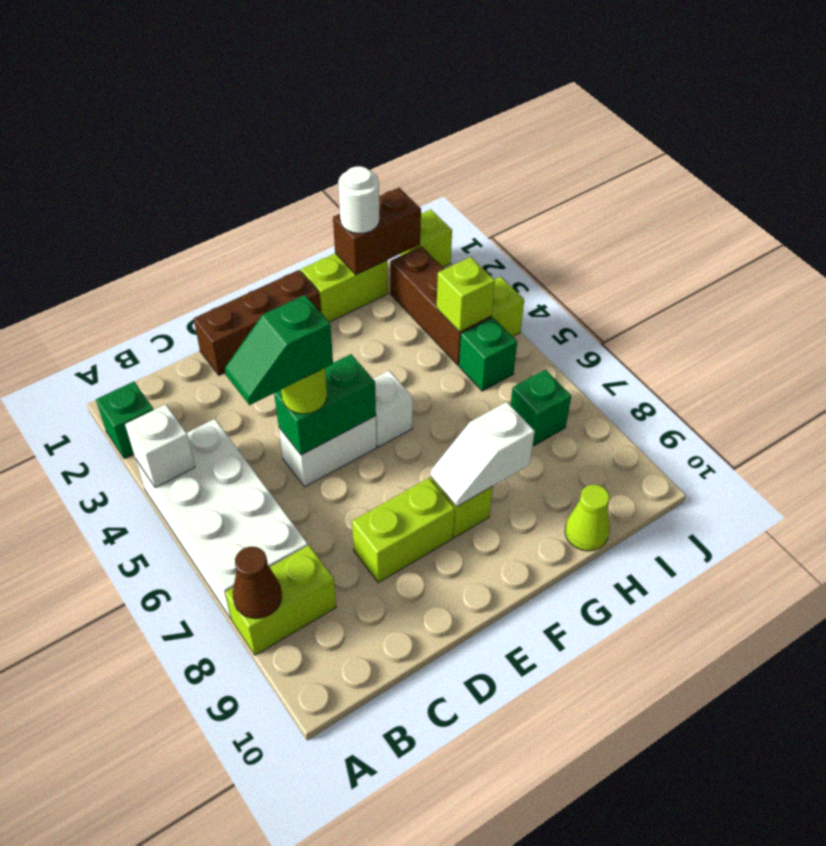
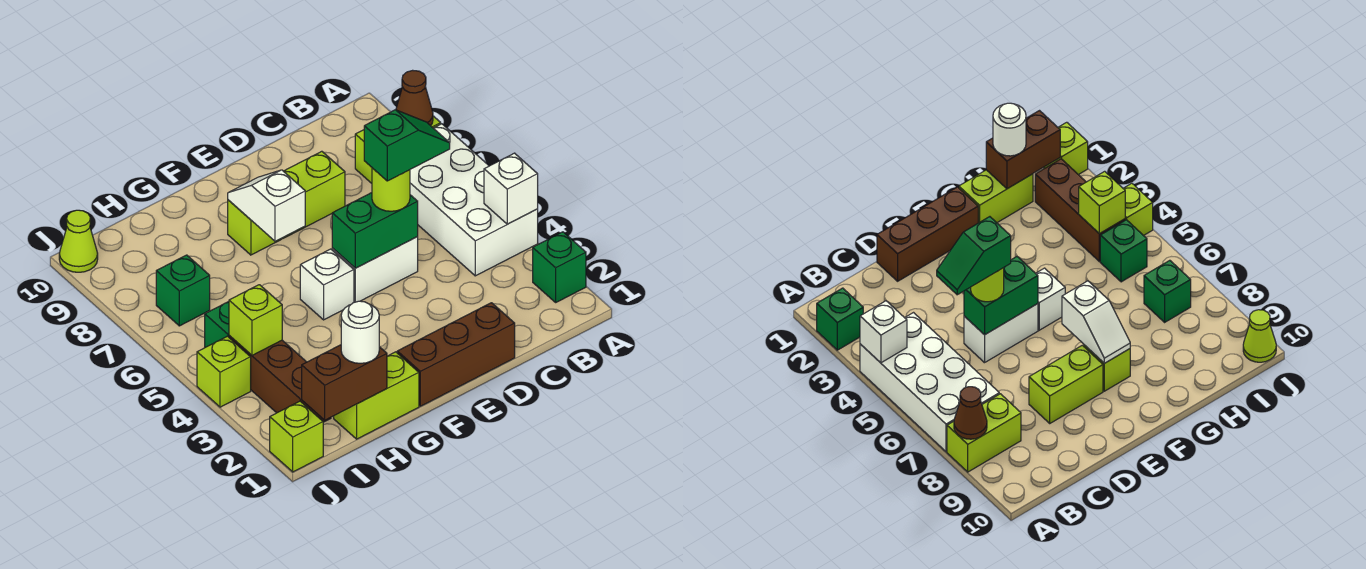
white 1x2 slope [431,402,535,507] -> white 1x2 slope turned to [228,170,305,241]
lime 1x1 cone [565,485,610,551] -> lime 1x1 cone moved to [59,210,98,272]

